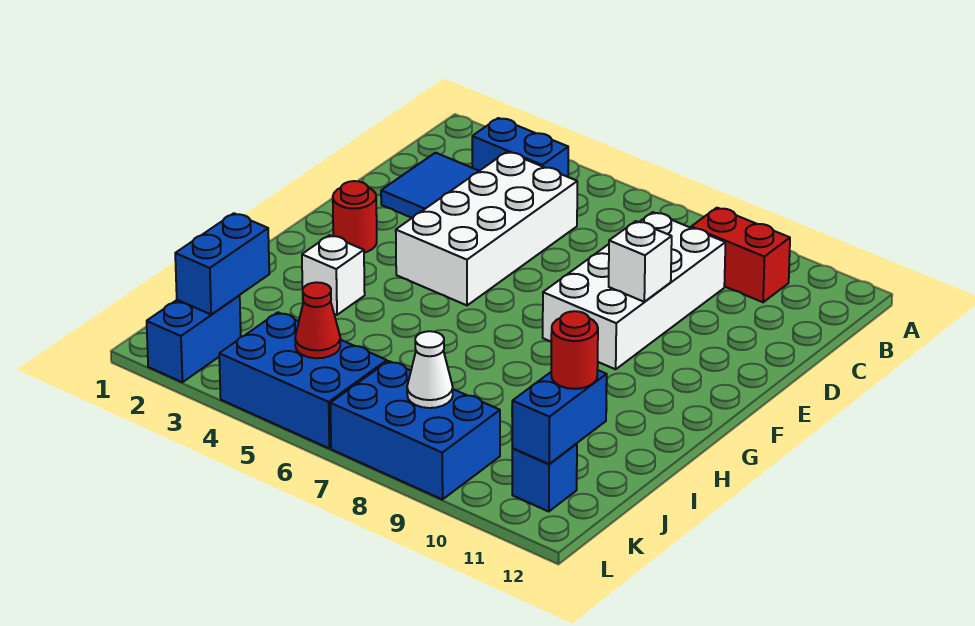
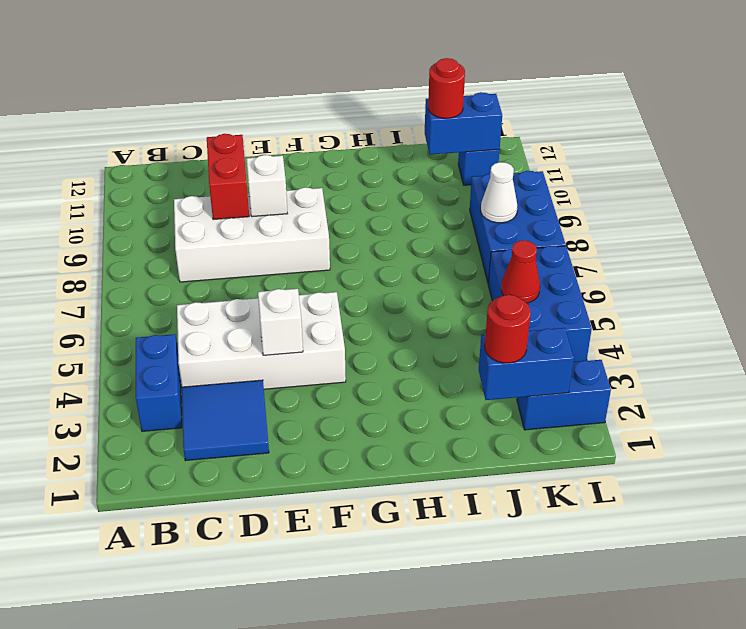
red 1x2 brick [691,208,790,302] -> red 1x2 brick moved to [207,134,249,220]
red 1x1 round brick [333,181,377,253] -> red 1x1 round brick moved to [485,295,531,363]
white 1x1 brick [302,235,365,315] -> white 1x1 brick moved to [258,289,303,355]

